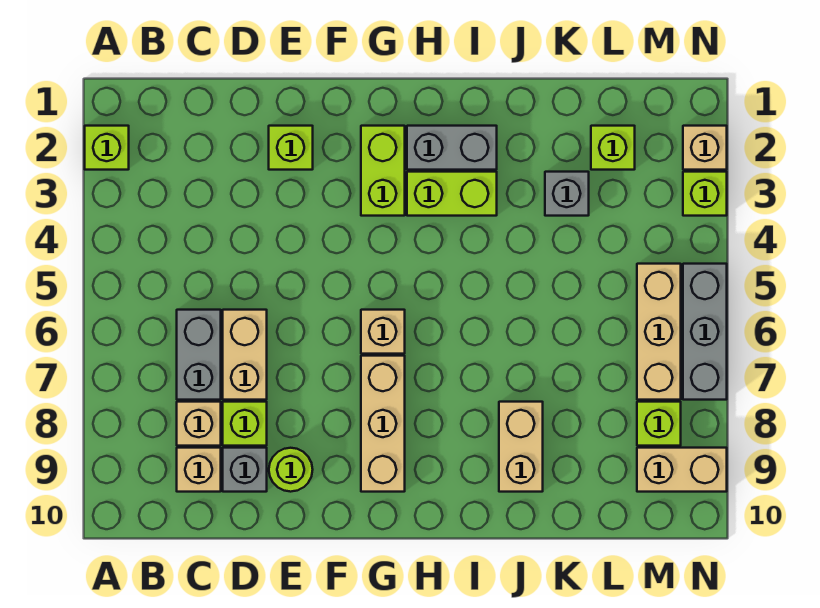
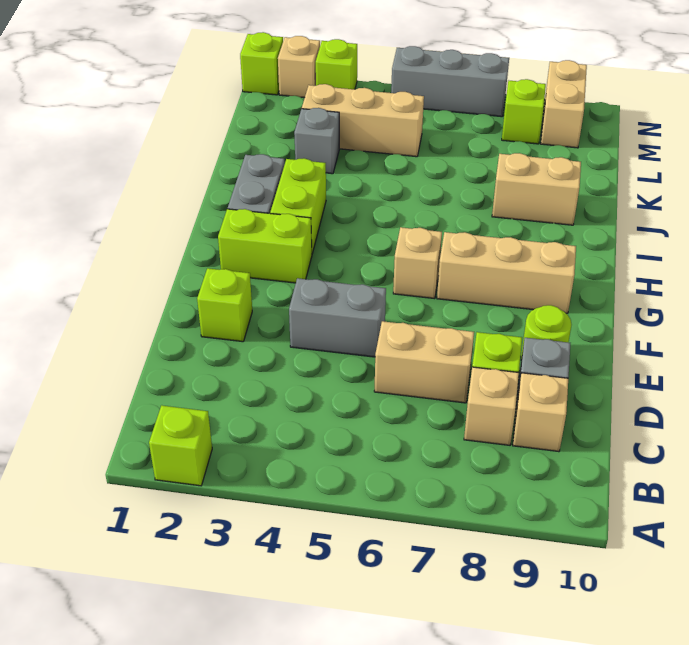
grey 1x2 brick [177,310,221,400] -> grey 1x2 brick moved to [289,278,386,357]
lime 1x1 brick [591,126,635,170] -> lime 1x1 brick moved to [240,32,283,95]
tan 1x3 brick [637,264,681,400] -> tan 1x3 brick moved to [302,84,424,157]

